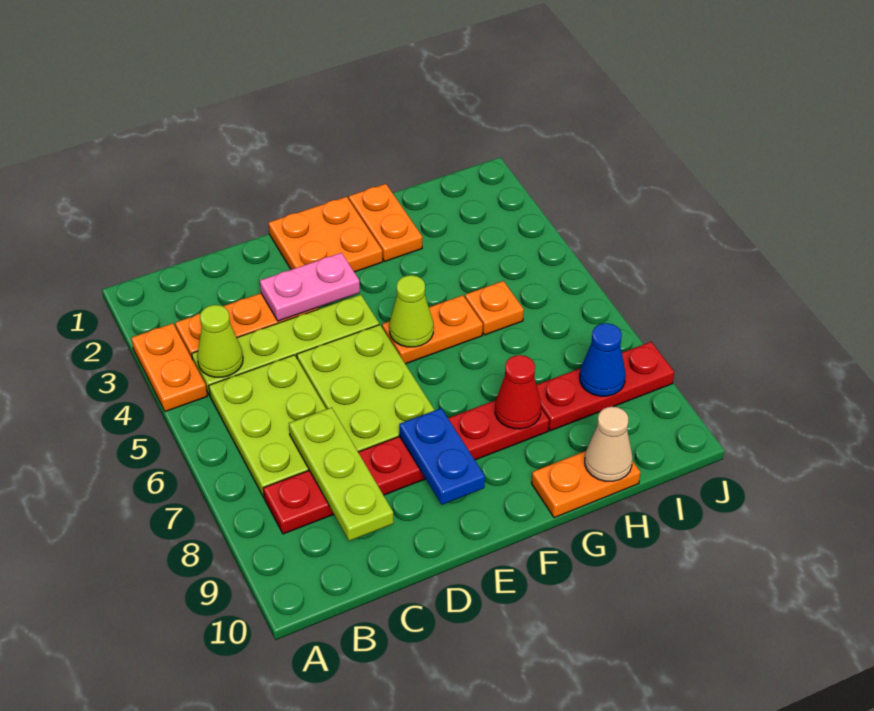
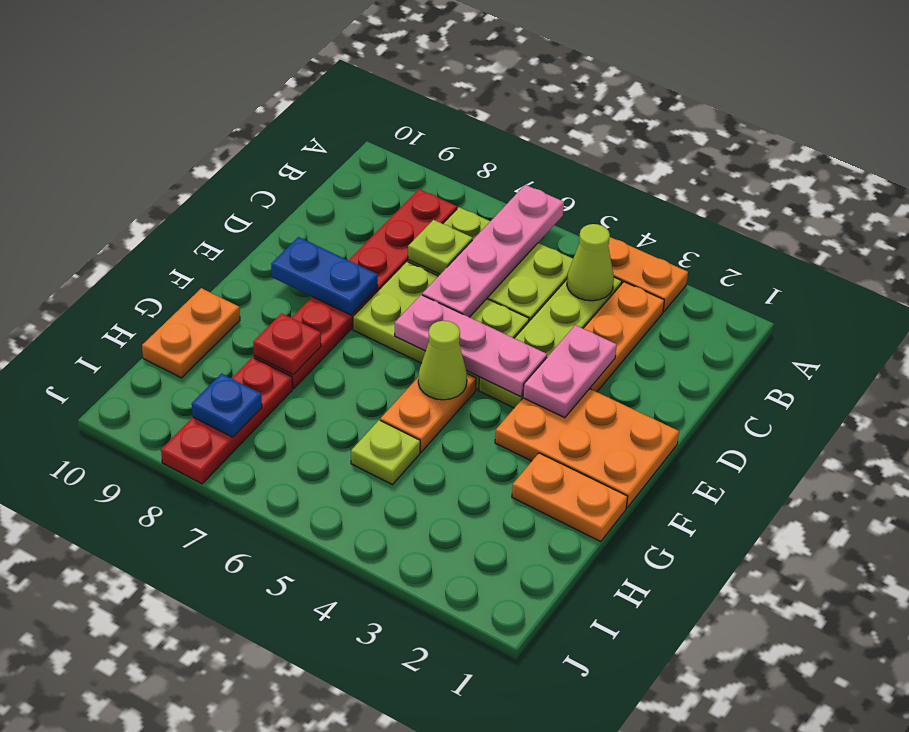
none -> pink 1x4 plate [422,185,564,317]
lime 1x3 plate [289,407,394,541] -> lime 1x1 plate [408,220,472,274]
orange 2x2 plate [269,197,383,272] -> orange 2x3 plate [495,389,679,508]
none -> pink 1x3 plate [395,295,547,397]
red 1x1 cone [495,355,541,429] -> red 1x1 plate [253,313,321,374]
orange 1x1 plate [465,281,524,335] -> lime 1x1 plate [351,420,420,485]
tan 1x1 cone [585,407,633,481] -> none
blue 1x1 cone [580,323,626,396] -> blue 1x1 plate [192,374,262,437]

